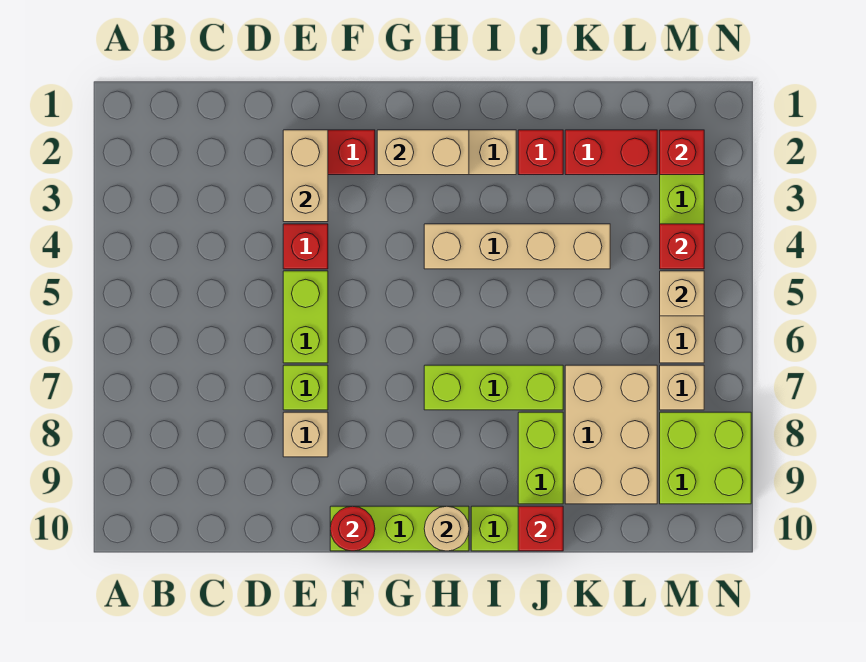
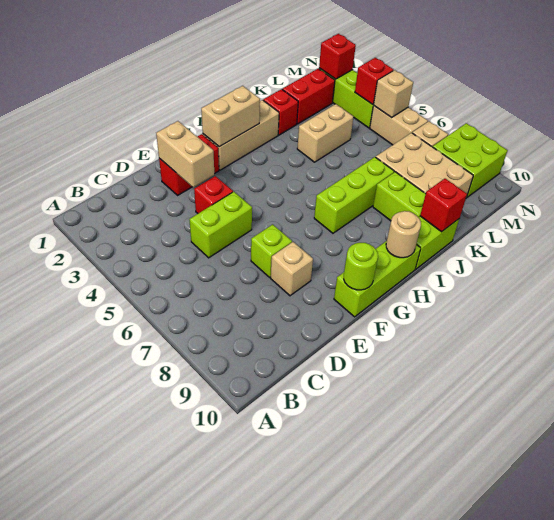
lime 1x2 brick [283,271,328,363] -> lime 1x2 brick turned to [189,192,252,258]
red 1x1 round brick [330,506,375,551] -> lime 1x1 round brick [344,243,378,290]
tan 1x4 brick [424,224,610,269] -> tan 1x2 brick [297,104,353,162]

